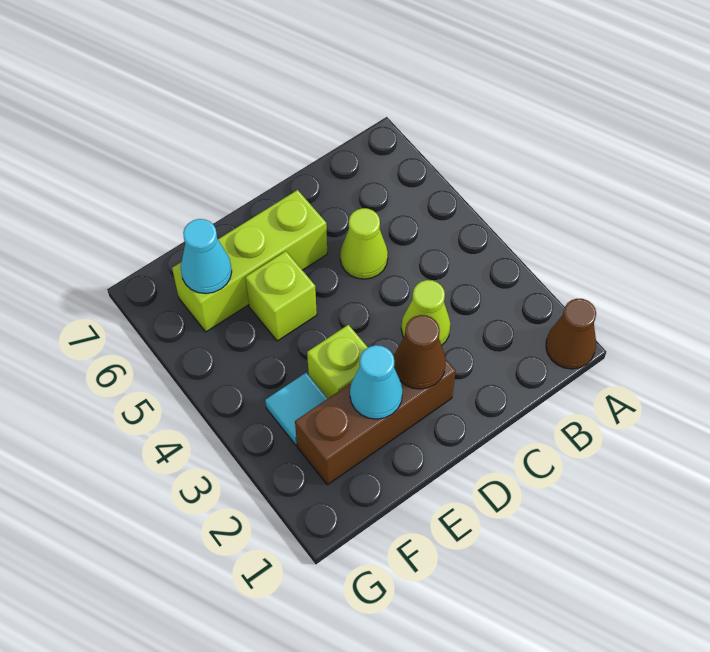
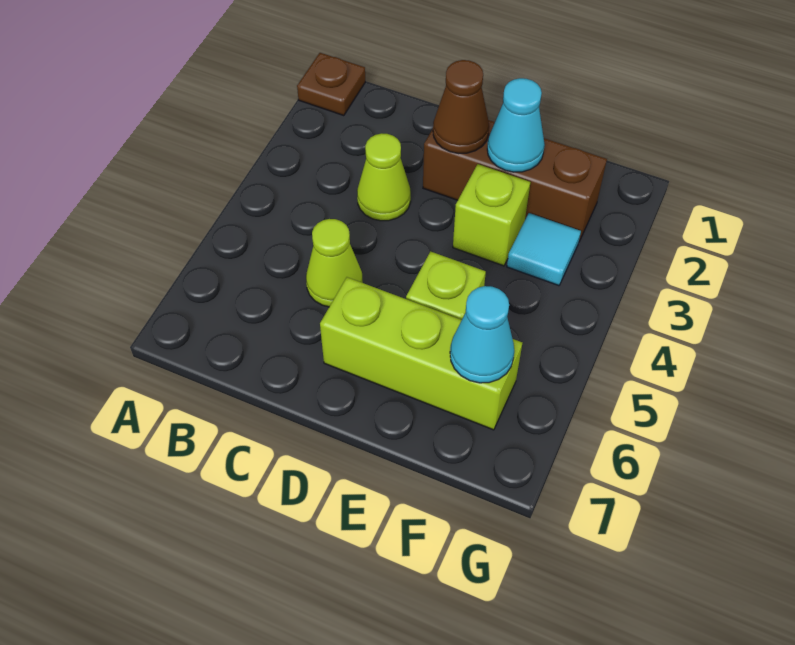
brown 1x1 cone [546,299,596,369] -> brown 1x1 plate [297,53,365,116]

